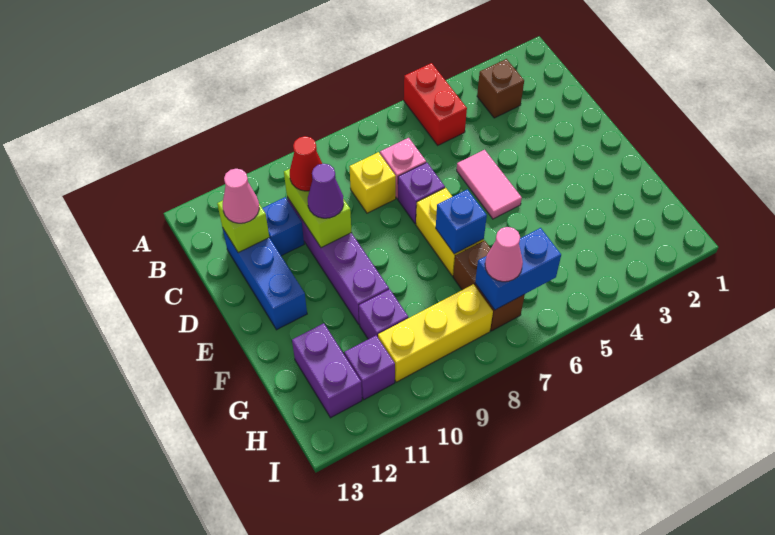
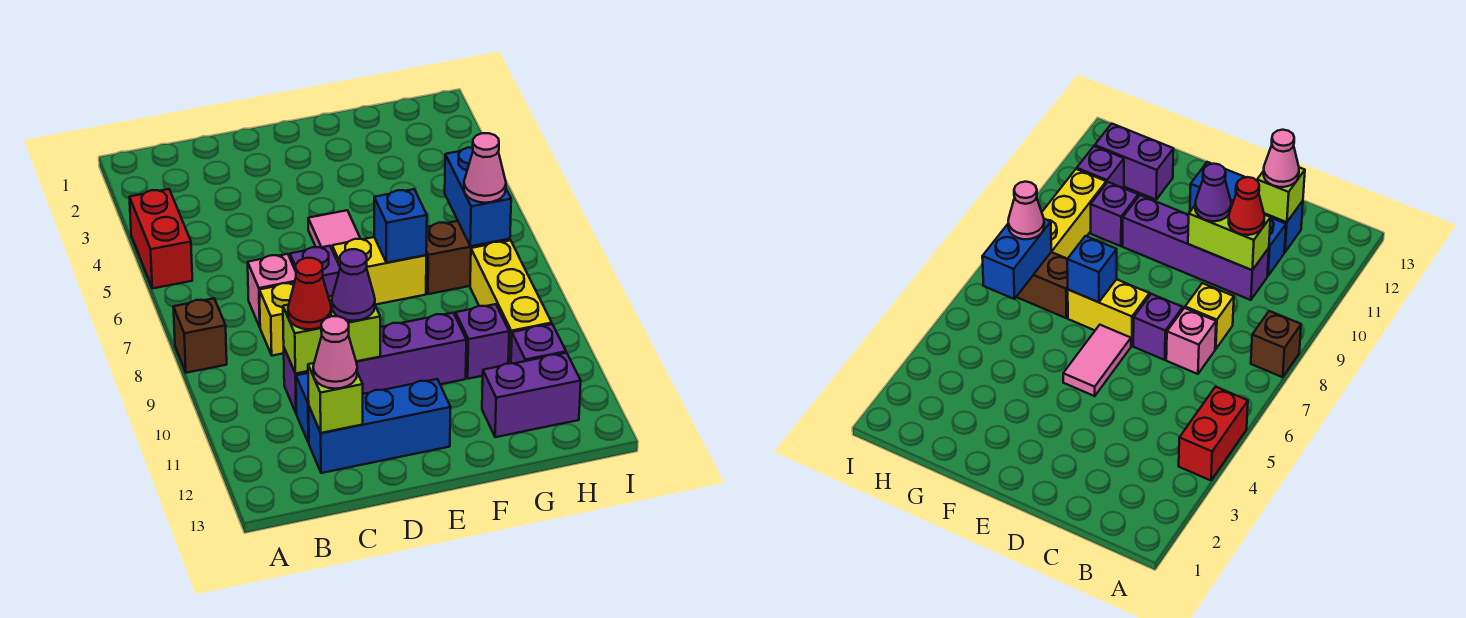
red 1x2 brick [404,63,467,145] -> red 1x2 brick turned to [129,189,192,288]
brown 1x1 brick [477,59,524,118] -> brown 1x1 brick moved to [173,298,227,373]
pink 1x2 tile [457,150,522,219] -> pink 1x2 tile turned to [308,210,360,249]

